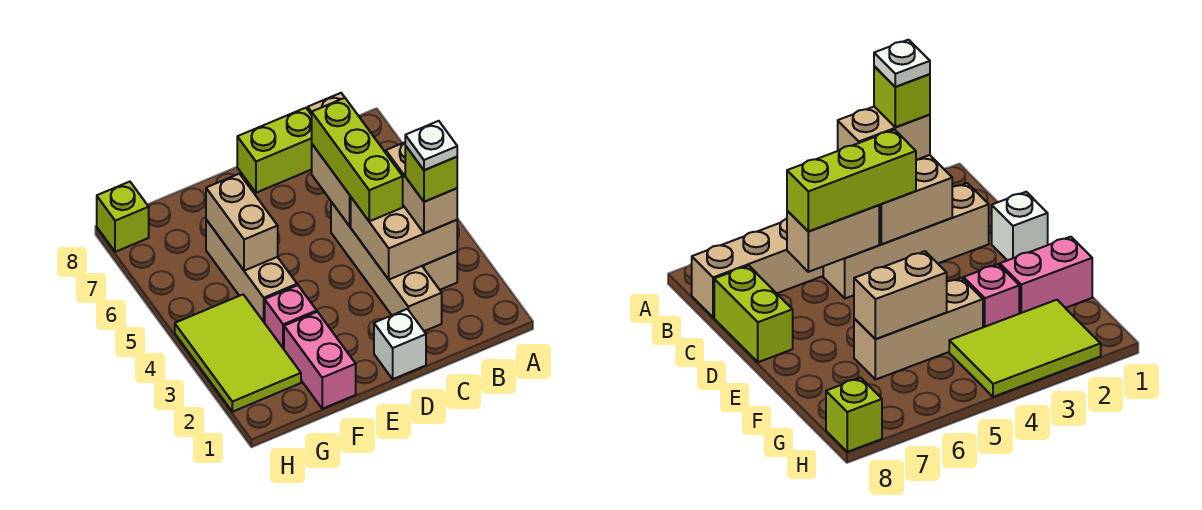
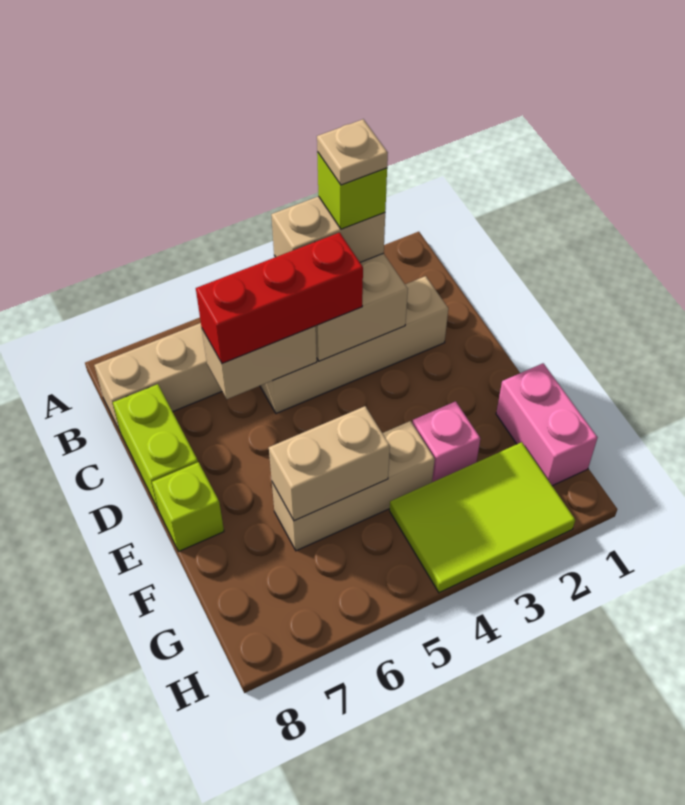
white 1x1 plate [405,121,457,170] -> tan 1x1 plate [317,119,388,185]
lime 1x3 brick [312,98,403,221] -> red 1x3 brick [196,233,363,364]
white 1x1 brick [374,309,426,379] -> none
pink 1x2 brick [284,312,356,409] -> pink 1x2 brick turned to [496,363,598,486]
lime 1x1 brick [97,182,149,252] -> lime 1x1 brick moved to [152,462,224,551]

